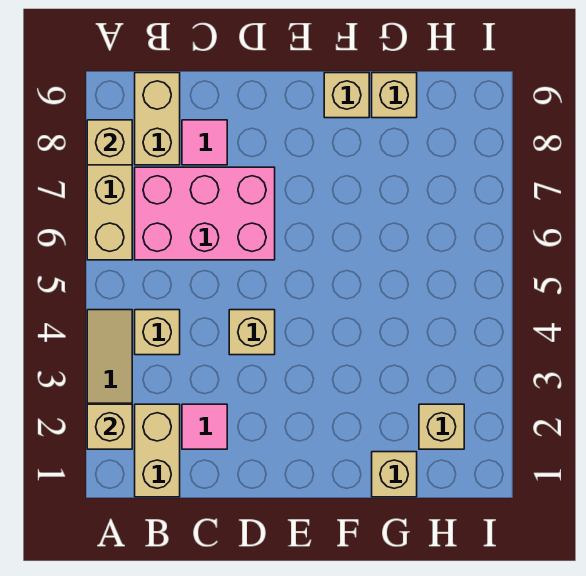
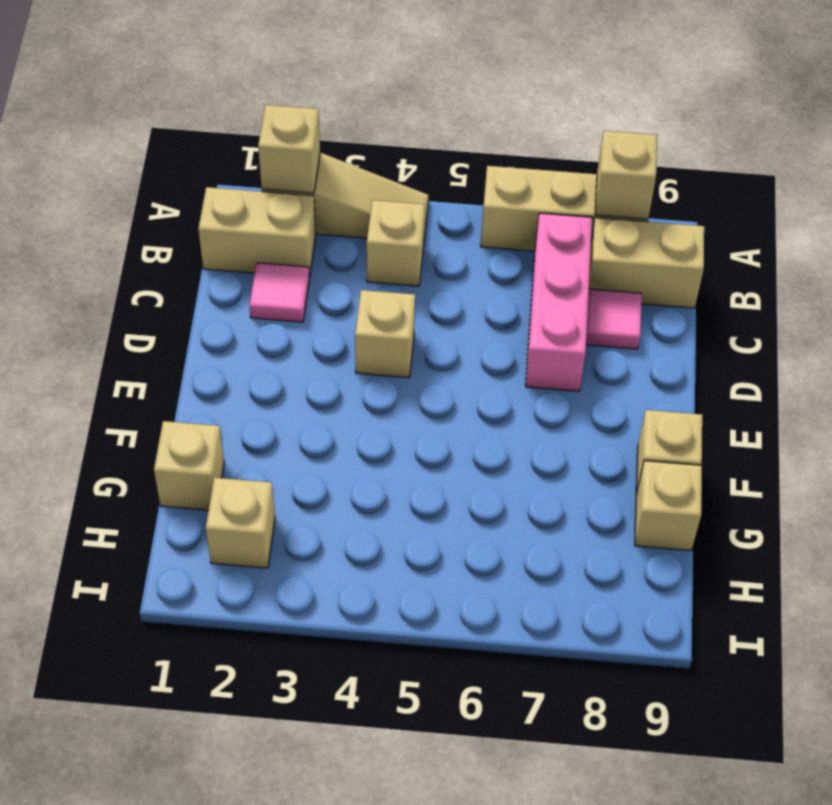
pink 2x3 brick [135,167,275,260] -> pink 1x3 brick [526,213,592,391]

